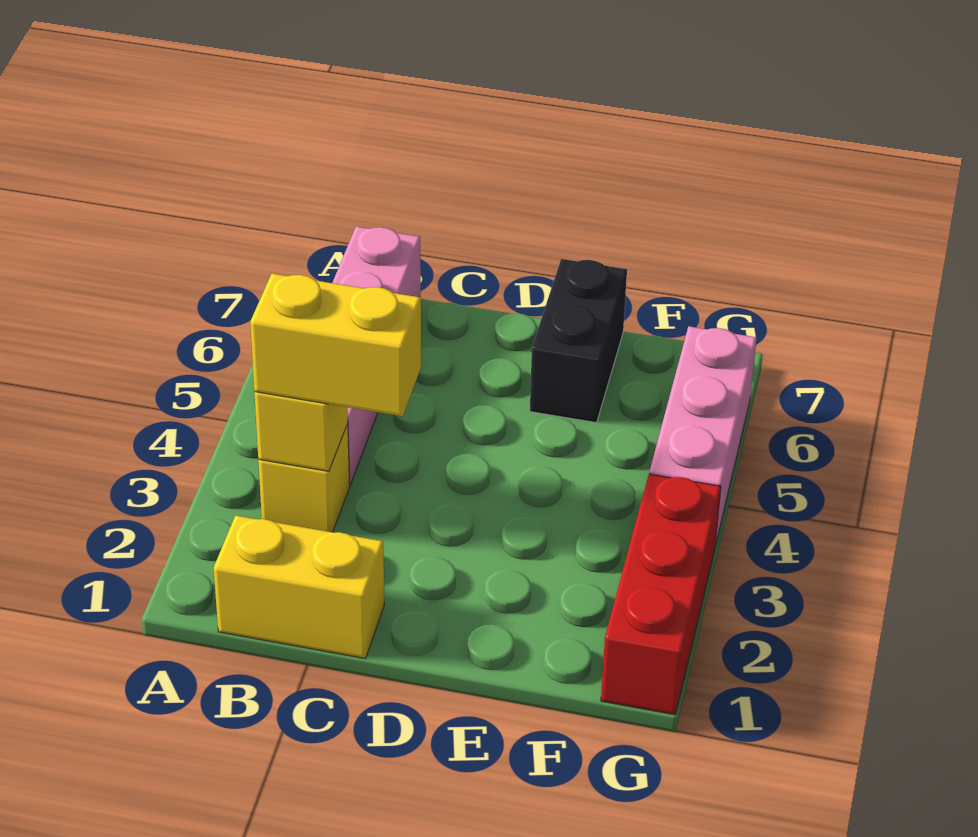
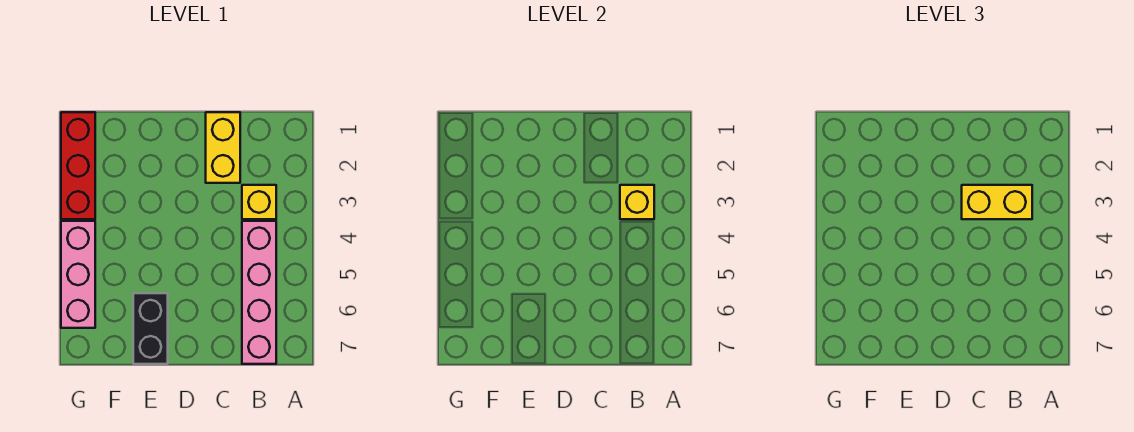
yellow 1x2 brick [214,515,384,659] -> yellow 1x2 brick turned to [206,112,240,183]

